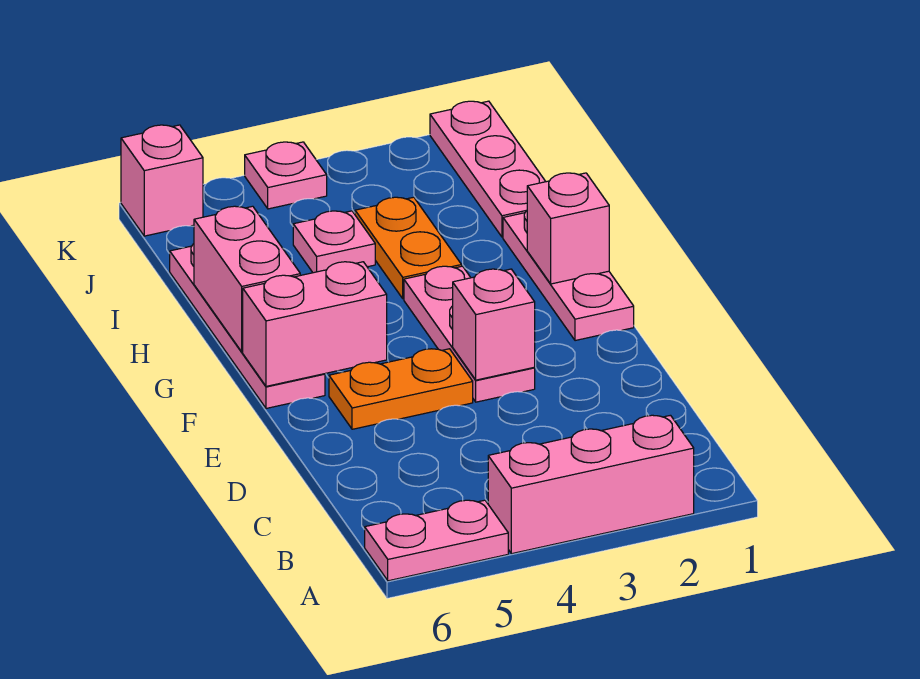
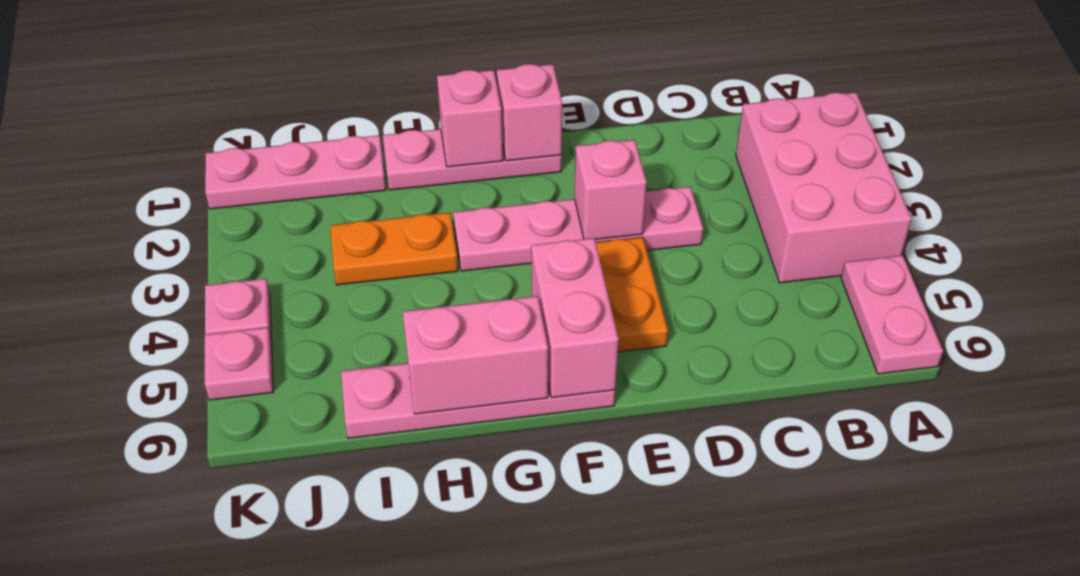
pink 1x3 brick [488,415,694,554] -> pink 2x3 brick [736,93,912,283]
pink 1x3 plate [404,266,535,402] -> pink 1x4 plate [453,187,703,271]
pink 1x1 plate [293,211,375,273] -> pink 1x1 plate moved to [205,328,273,400]
pink 1x1 brick [121,125,203,236] -> pink 1x1 brick moved to [497,64,562,161]

